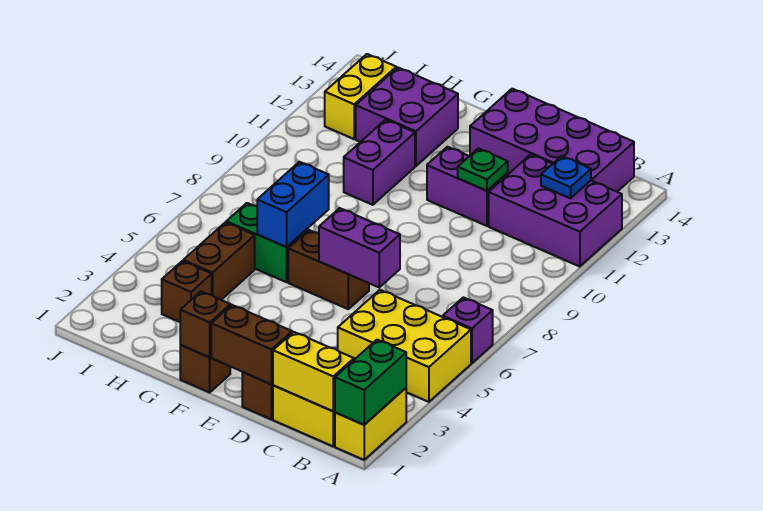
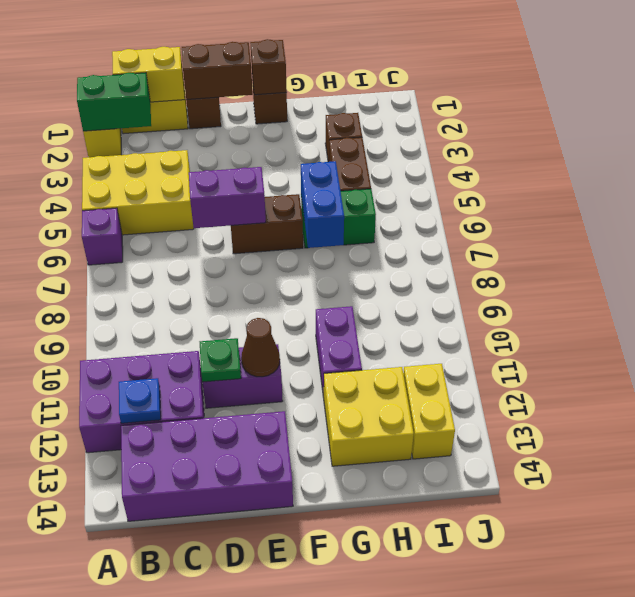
green 1x2 brick [335,340,406,425] -> green 1x2 brick turned to [77,73,151,131]
none -> brown 1x1 cone [241,318,280,377]
purple 2x2 brick [356,68,458,166] -> yellow 2x2 brick [324,367,414,466]

